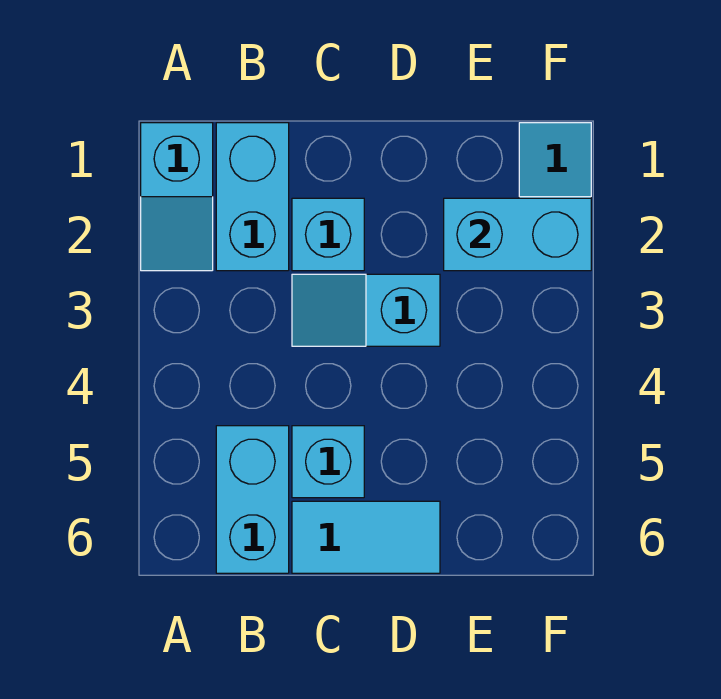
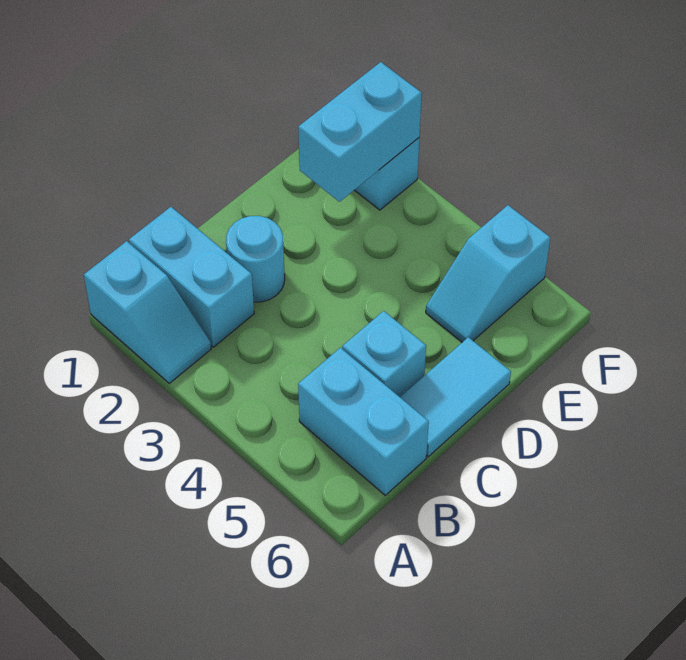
cyan 1x1 brick [292,198,364,271] -> cyan 1x1 round brick [226,216,285,302]
cyan 1x2 slope [292,274,440,346] -> cyan 1x2 slope moved to [426,205,550,342]

